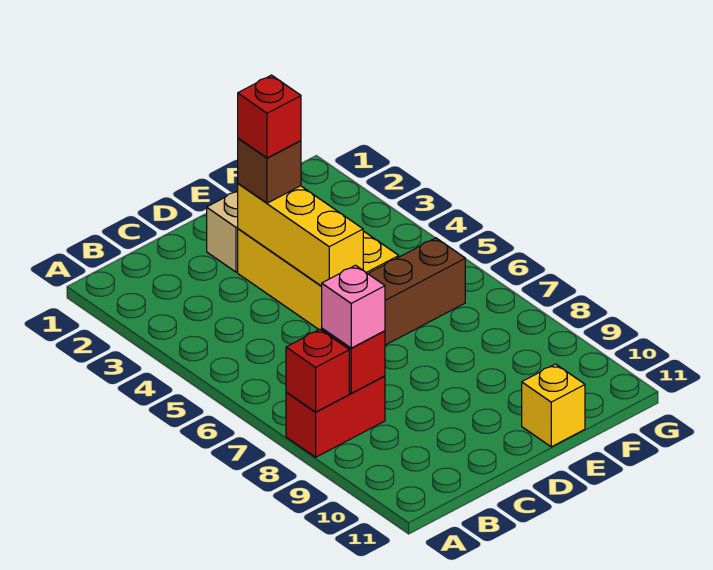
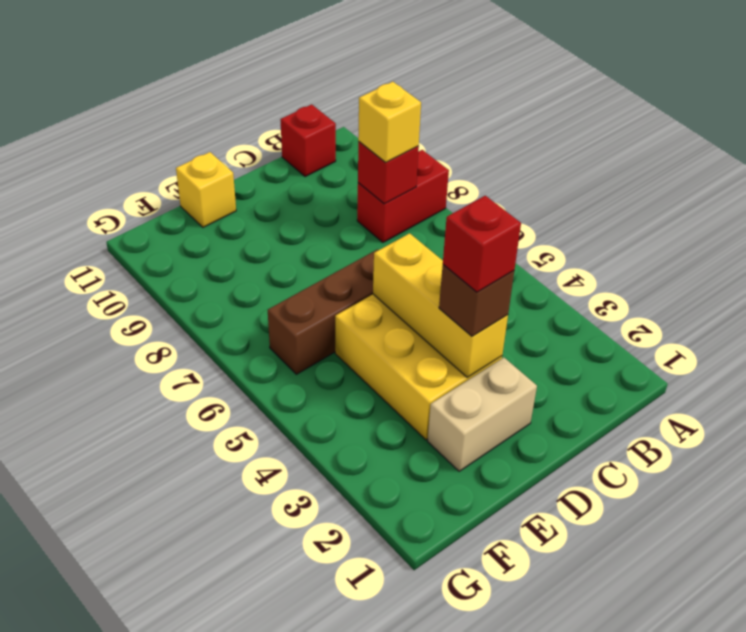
red 1x1 brick [286,329,349,412] -> red 1x1 brick moved to [280,104,336,177]
pink 1x1 brick [321,265,385,348] -> yellow 1x1 brick [358,82,421,162]

